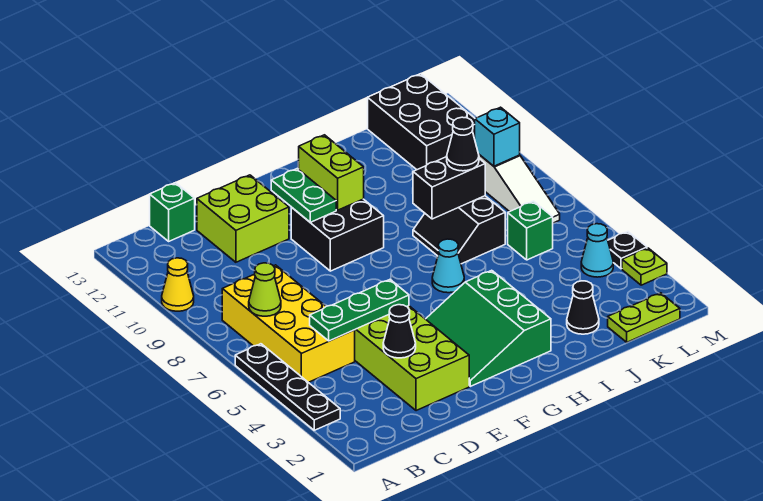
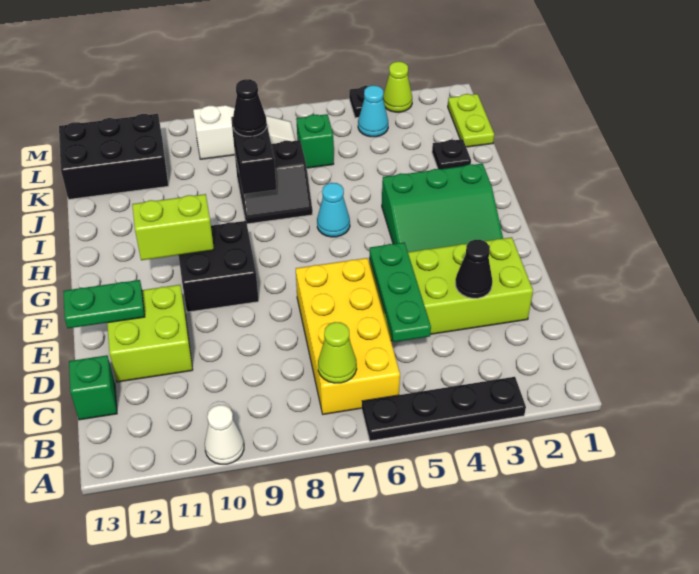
yellow 1x1 cone [162,258,194,311] -> white 1x1 cone [205,405,244,464]
yellow 2x4 brick [222,265,355,382] -> yellow 2x4 brick turned to [296,258,400,414]
green 1x2 plate [271,169,336,222] -> green 1x2 plate moved to [63,280,145,328]
black 1x1 cone [567,281,599,334] -> black 1x1 plate [432,139,471,169]
cyan 1x1 brick [475,107,520,166] -> none
lime 1x1 plate [622,248,667,285] -> lime 1x1 cone [383,62,412,112]

